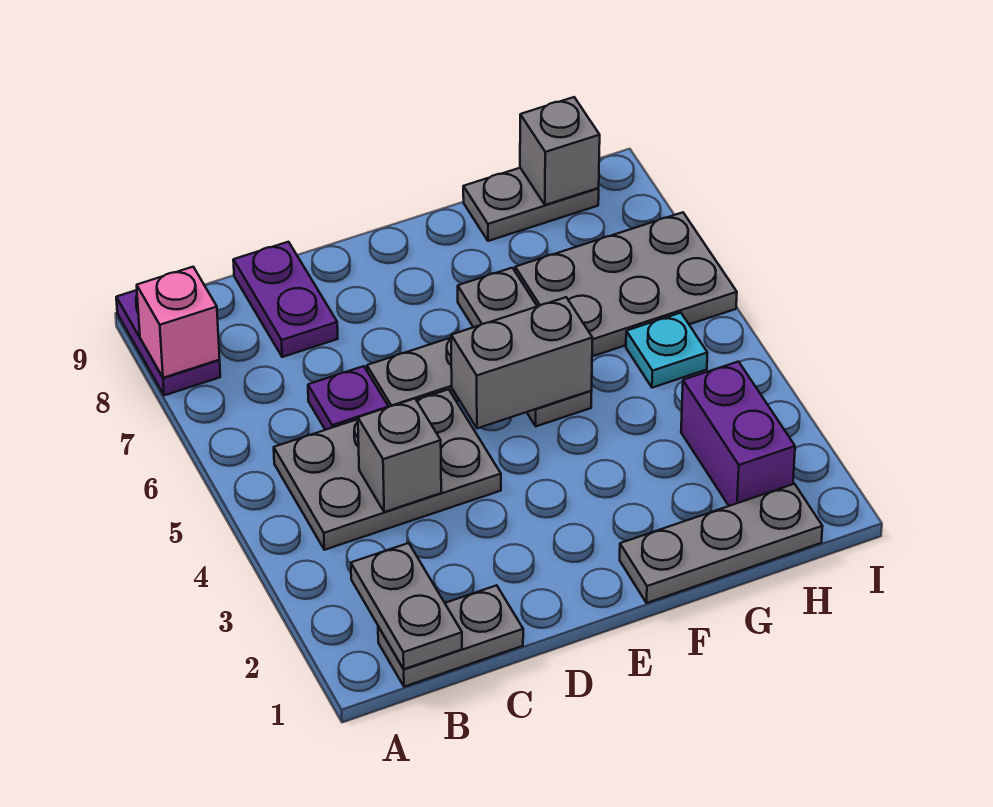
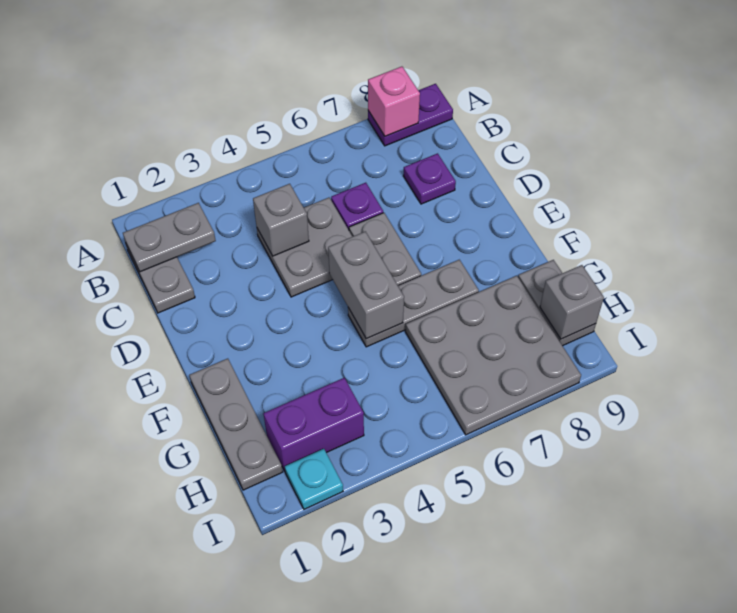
grey 2x3 plate [274,389,501,550] -> grey 2x2 plate [257,198,352,297]
purple 1x2 plate [233,242,338,357] -> purple 1x1 plate [404,153,456,204]
grey 2x3 plate [515,212,737,356] -> grey 3x3 plate [405,276,581,435]
cyan 1x1 plate [626,313,707,388] -> cyan 1x1 plate moved to [285,449,343,509]

